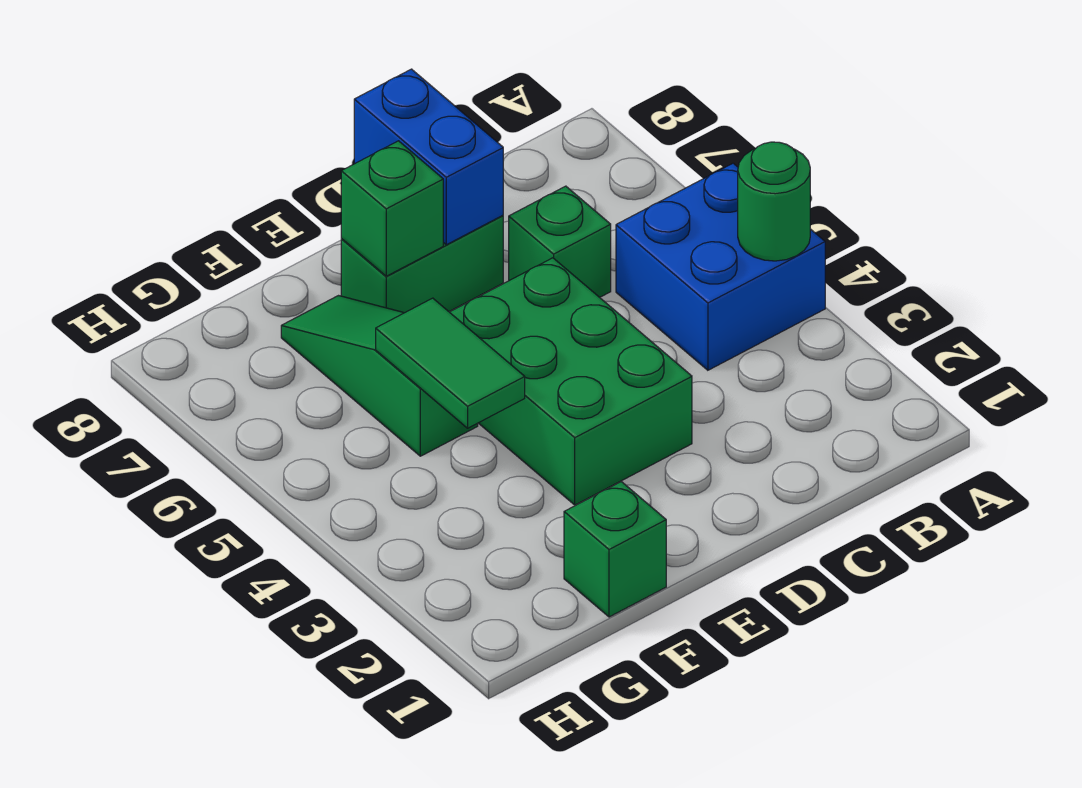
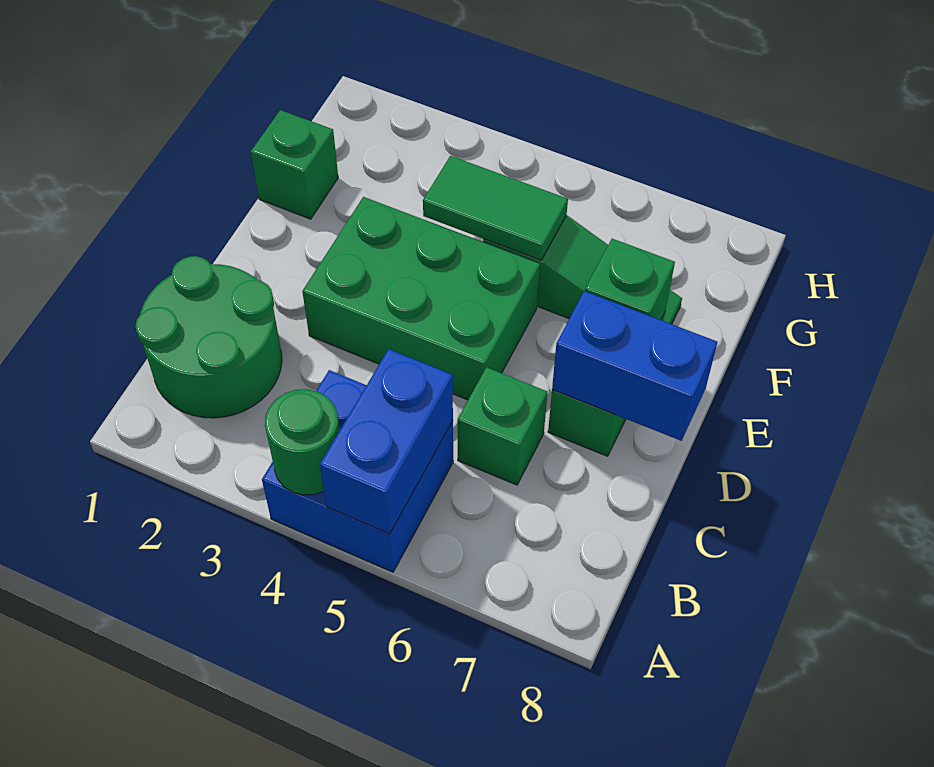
none -> blue 1x2 brick [320,349,453,534]
none -> green 2x2 round brick [135,256,282,418]

